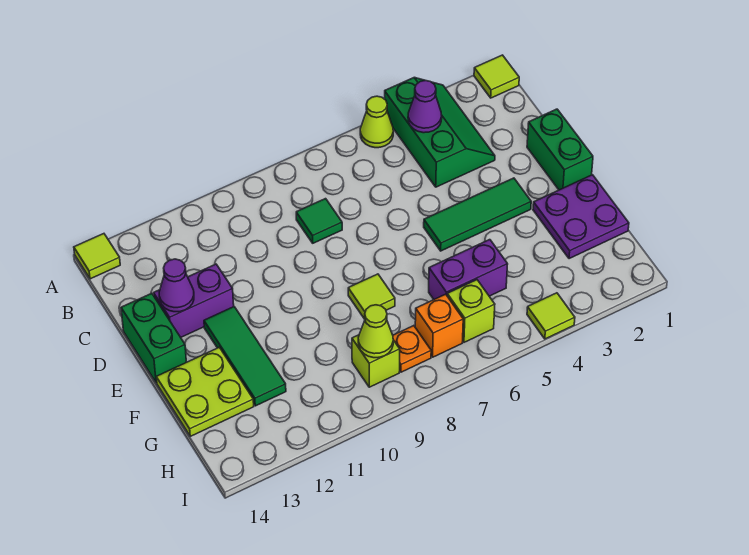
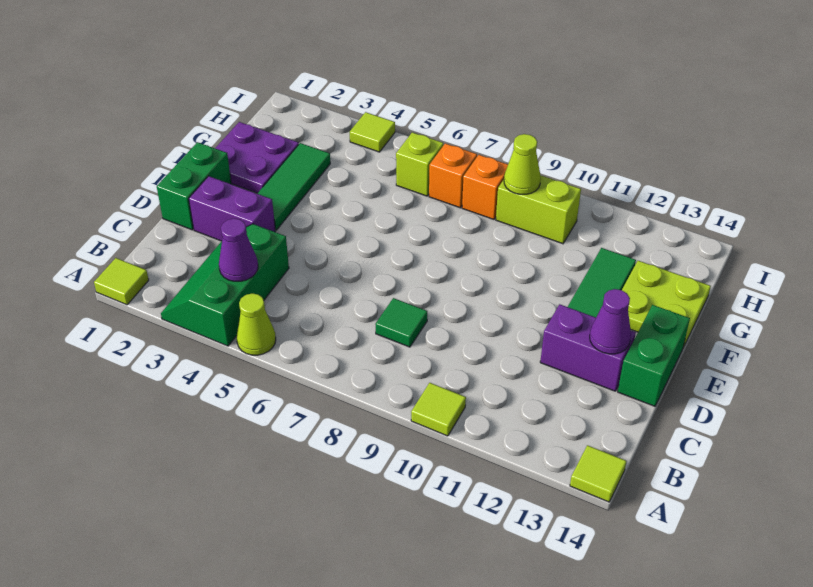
green 1x3 tile [424,178,531,251] -> green 1x3 tile turned to [257,143,330,230]
lime 1x1 tile [348,274,395,319] -> lime 1x1 tile moved to [411,383,466,436]
purple 1x2 brick [429,240,508,299] -> purple 1x2 brick moved to [189,176,275,241]
orange 1x1 plate [393,326,431,372] -> orange 1x1 brick [462,155,508,219]
lime 1x1 brick [352,335,400,387] -> lime 1x2 brick [496,175,581,244]

